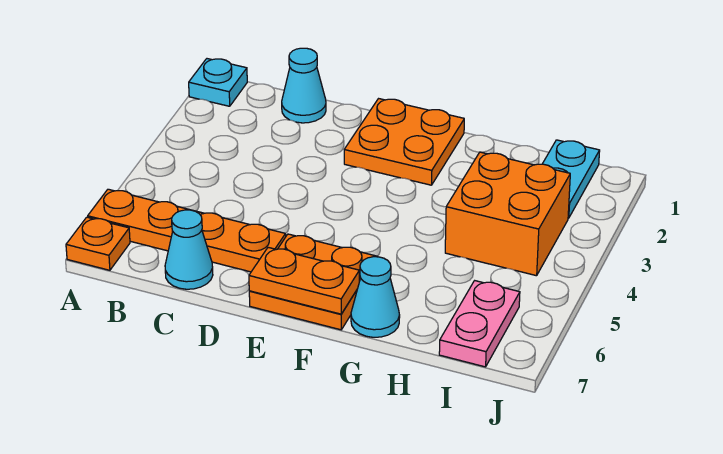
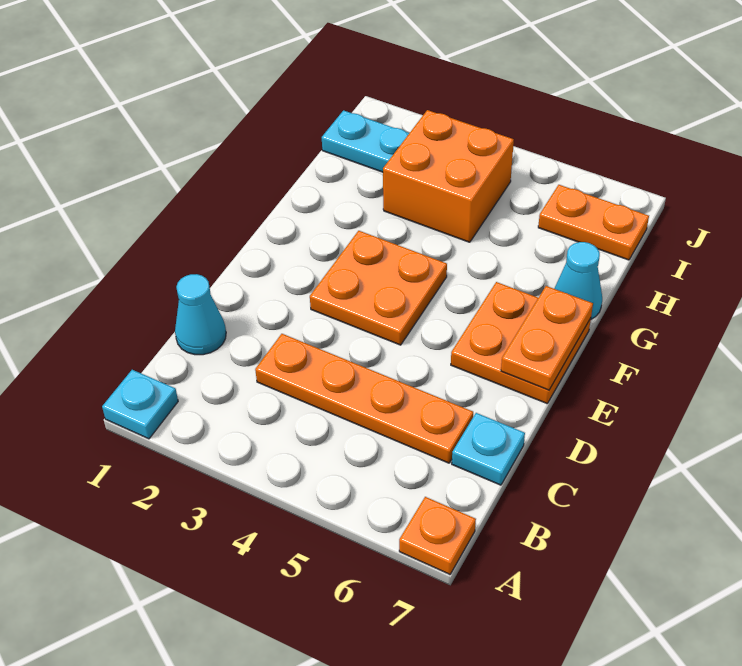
orange 1x4 plate [88,189,286,272] -> orange 1x4 plate turned to [255,334,473,463]
cyan 1x1 cone [165,210,213,289] -> cyan 1x1 plate [452,413,525,485]
orange 2x2 plate [344,99,464,185] -> orange 2x2 plate moved to [310,231,447,345]
pink 1x2 plate [439,281,520,367] -> orange 1x2 plate [538,185,649,260]

